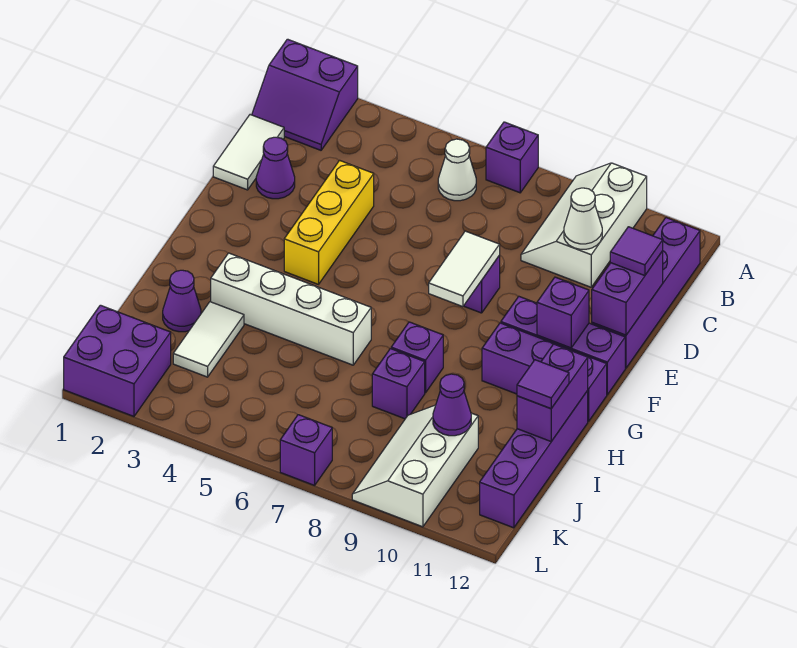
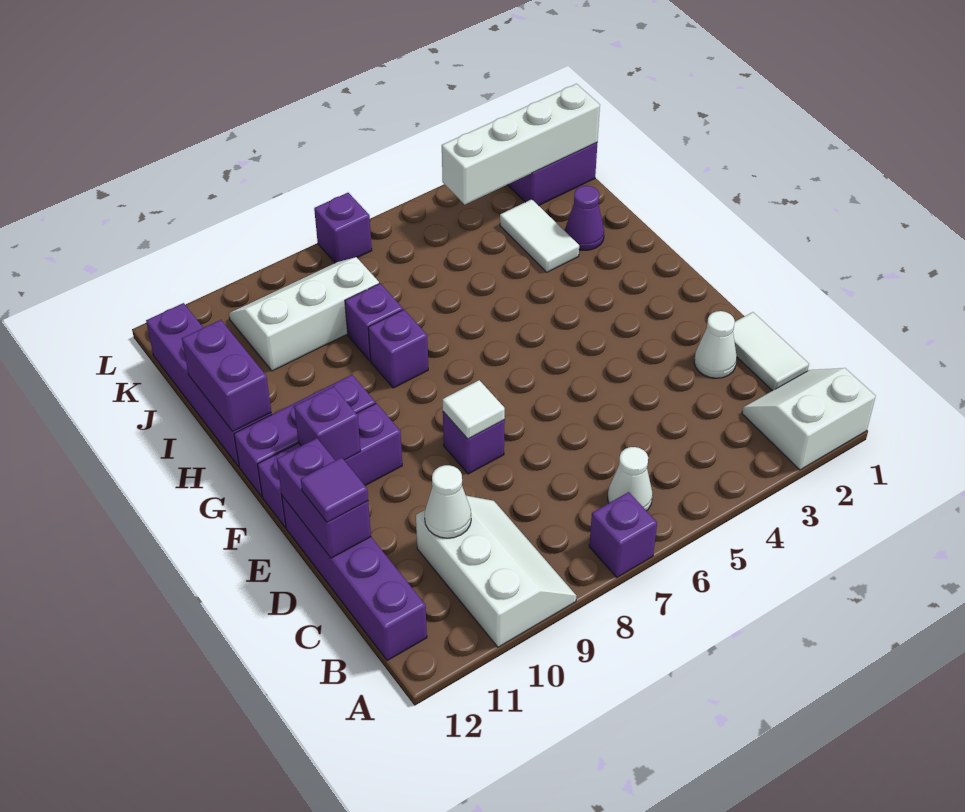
purple 2x2 slope [252,39,358,150] -> white 2x2 slope [742,368,876,470]
purple 1x1 cone [256,137,295,199] -> white 1x1 cone [694,311,737,378]
yellow 1x3 brick [284,160,374,284] -> none
white 1x2 tile [429,231,500,307] -> white 1x1 tile [442,380,505,439]
white 1x4 brick [211,253,371,365] -> white 1x4 brick moved to [442,84,600,204]
purple 1x1 tile [517,360,569,409] -> none
white 2x3 slope [352,405,478,527] -> white 2x3 slope turned to [229,257,379,371]
purple 1x1 cone [433,374,471,436] -> none

